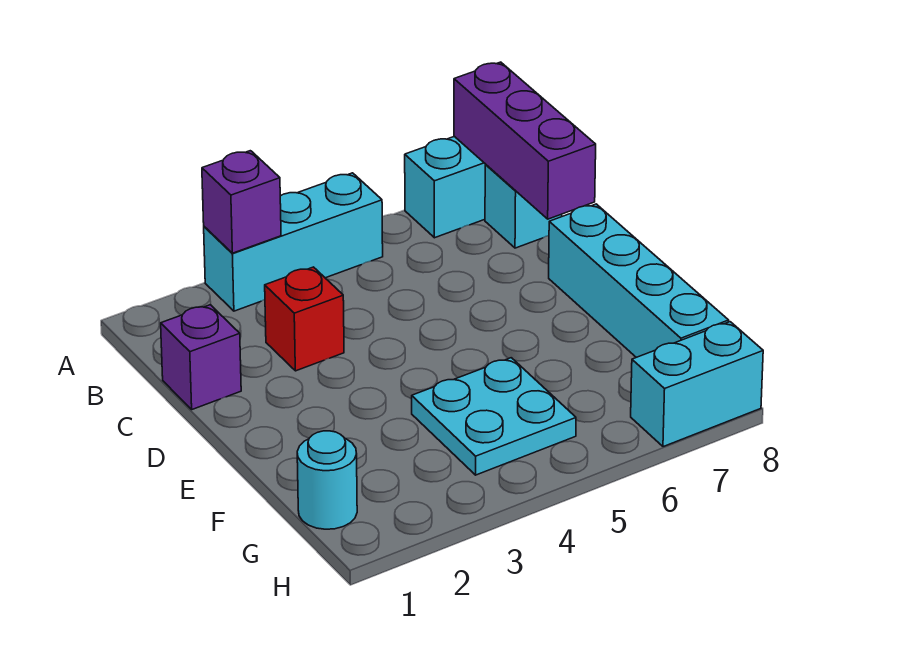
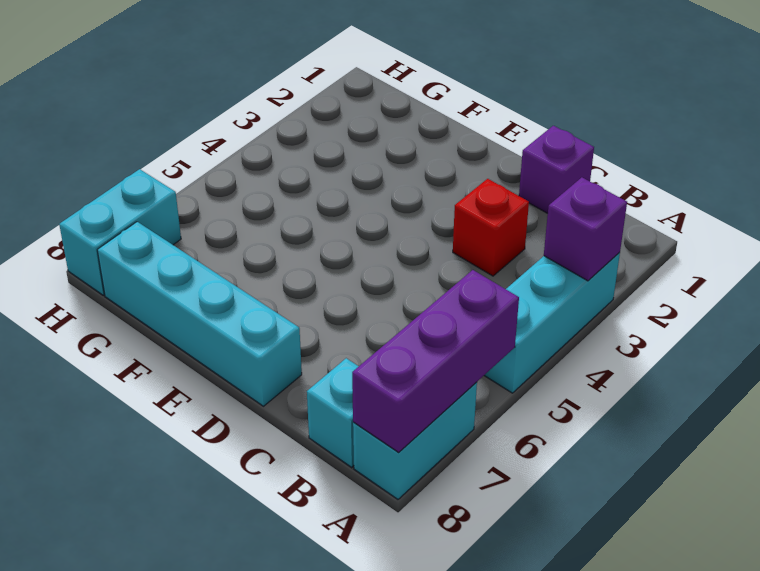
purple 1x3 brick [454,62,596,219] -> purple 1x3 brick turned to [352,270,519,452]
cyan 2x2 plate [412,358,576,475] -> none
cyan 1x1 round brick [297,431,357,529] -> none

